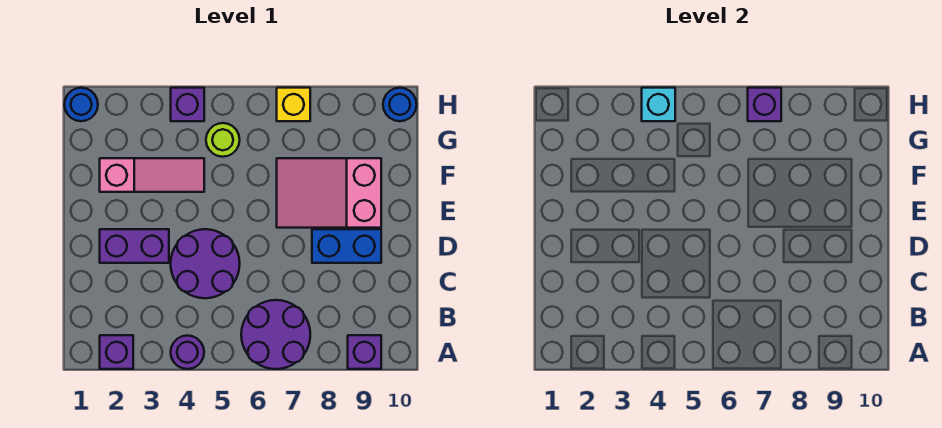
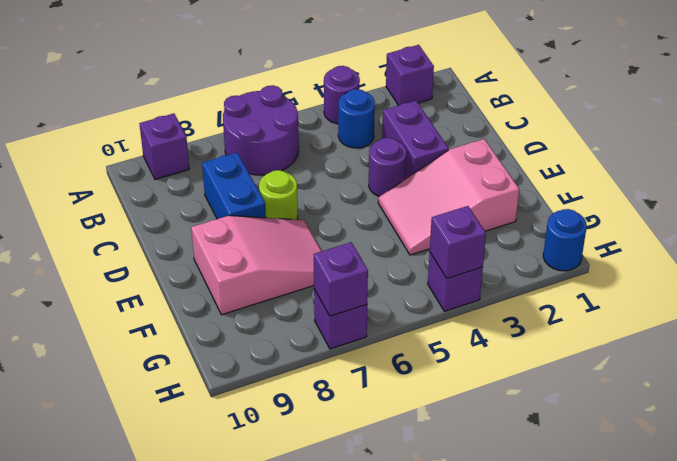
purple 2x2 round brick [171,229,240,298] -> purple 1x1 round brick [369,138,406,197]
purple 1x2 brick [100,229,169,263] -> purple 1x2 brick turned to [382,101,448,179]
blue 1x2 brick [312,229,381,263] -> blue 1x2 brick turned to [202,153,266,219]
pink 1x3 slope [100,158,204,192] -> pink 2x3 slope [378,139,519,255]
lime 1x1 round brick [206,123,240,157] -> lime 1x1 round brick moved to [259,170,298,220]
cyan 1x1 brick [642,88,675,121] -> purple 1x1 brick [430,206,486,278]
yellow 1x1 brick [277,88,310,121] -> purple 1x1 brick [314,289,367,349]
blue 1x1 round brick [383,88,417,121] -> blue 1x1 round brick moved to [338,89,375,148]

